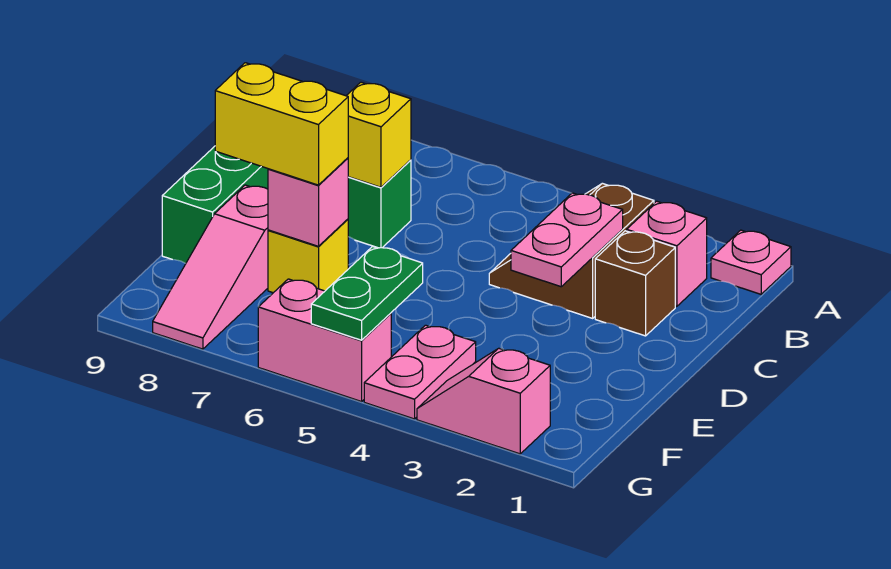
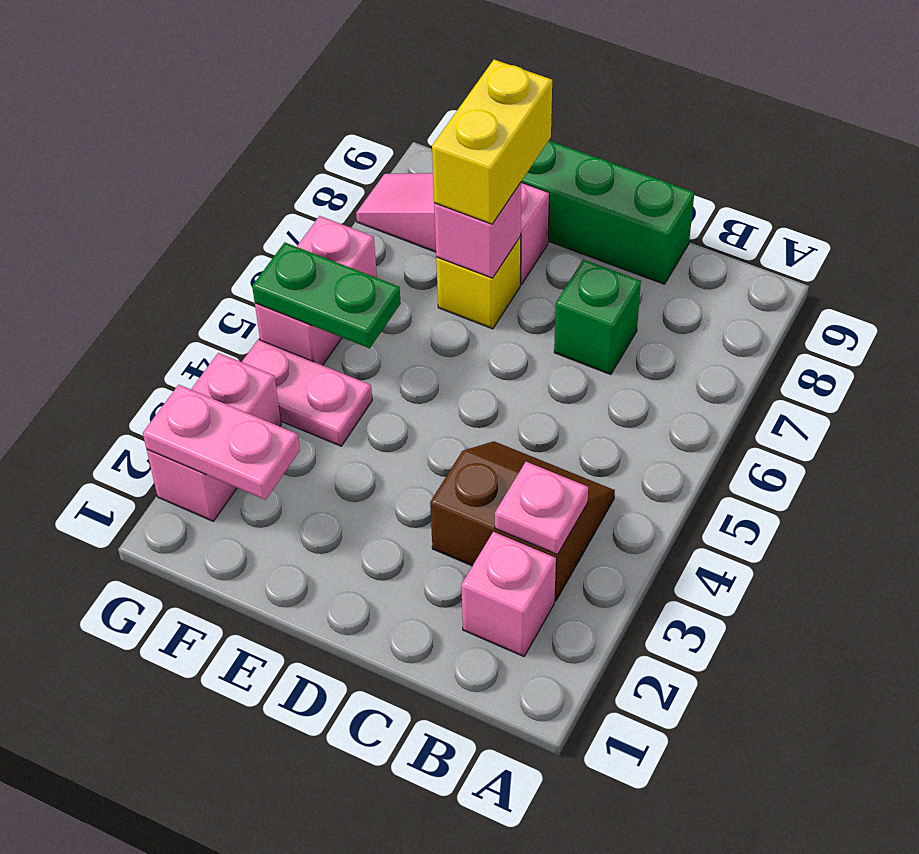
pink 1x1 plate [711,230,791,294] -> pink 1x1 plate moved to [495,462,588,555]
brown 1x1 brick [595,231,675,336] -> none
pink 1x2 plate [511,193,623,287] -> pink 1x2 plate moved to [143,385,300,500]
yellow 1x1 brick [346,82,411,187] -> none
pink 1x2 slope [417,348,550,454] -> pink 1x2 brick [147,353,281,521]

